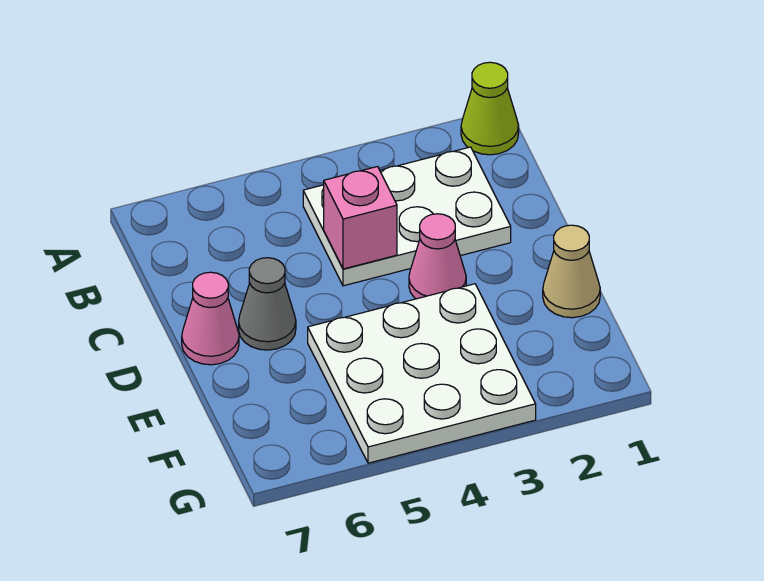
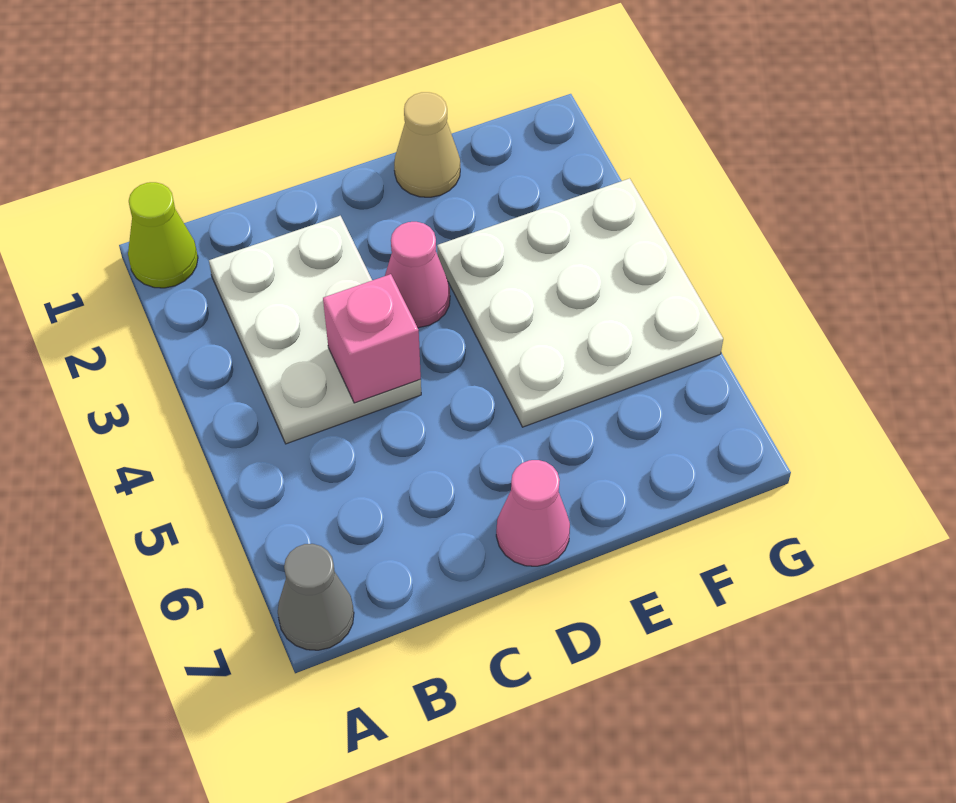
grey 1x1 cone [239,258,296,350] -> grey 1x1 cone moved to [278,544,354,650]

